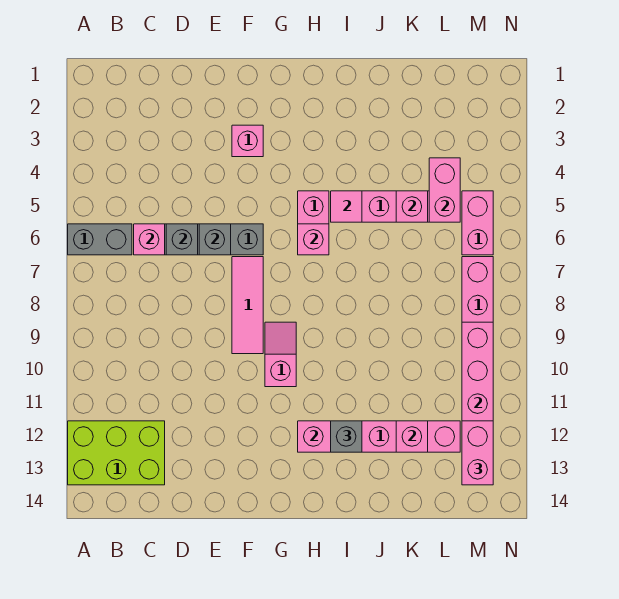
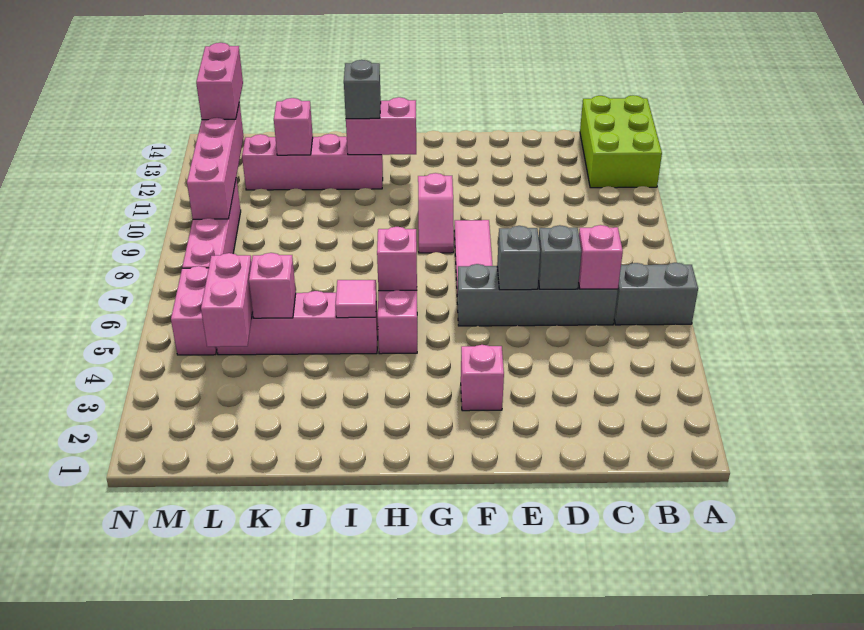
lime 2x3 brick [68,421,165,485] -> lime 2x3 brick turned to [580,95,662,188]

